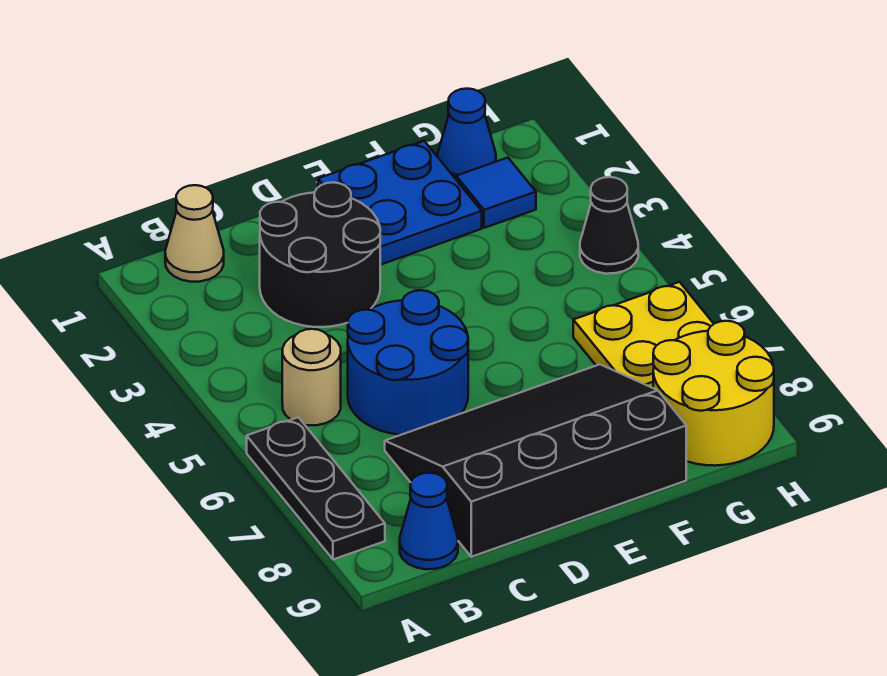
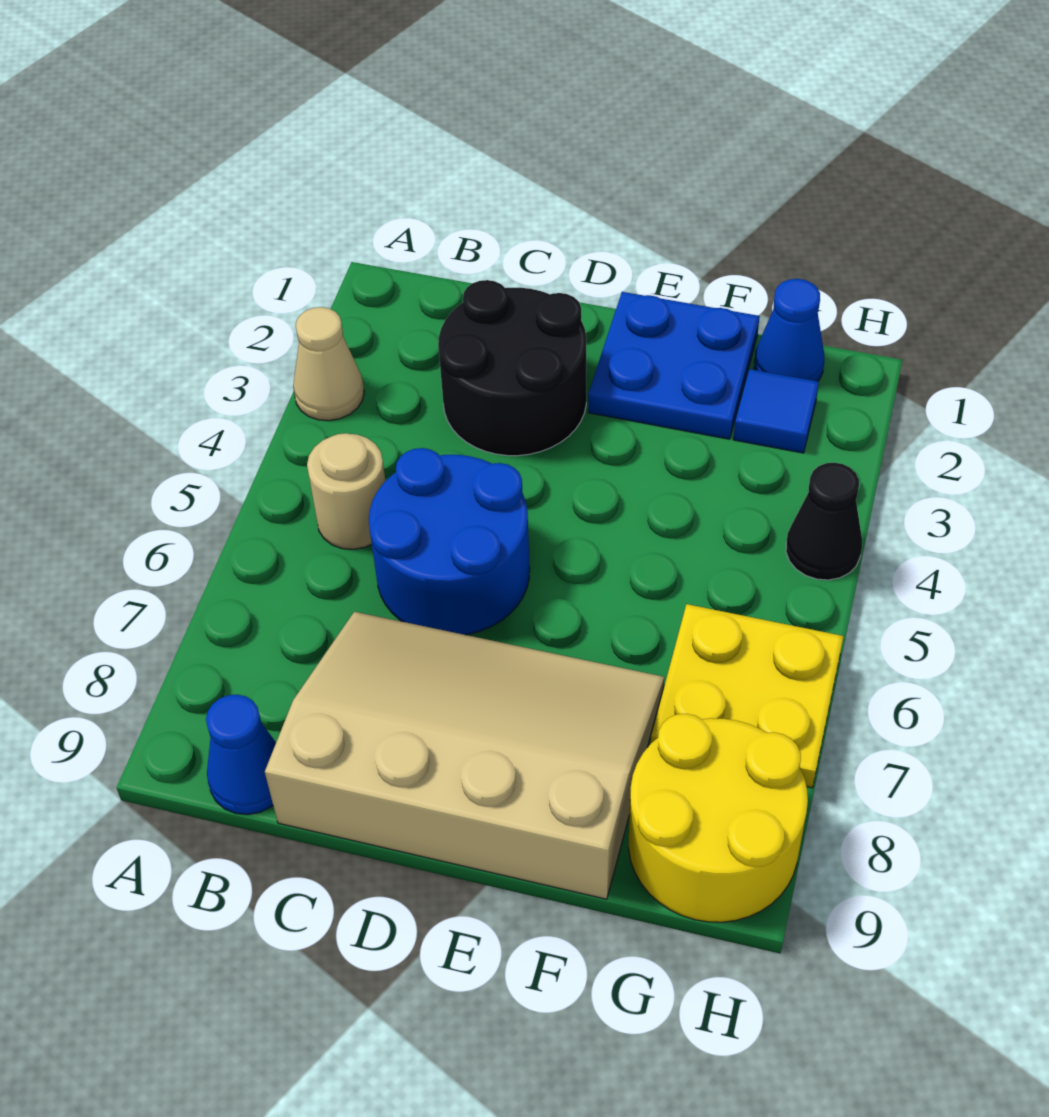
black 1x3 plate [247,417,385,560] -> none
tan 1x1 cone [165,185,224,282] -> tan 1x1 cone moved to [293,307,364,421]
black 3x4 slope [385,364,686,557] -> tan 3x4 slope [265,612,664,899]

